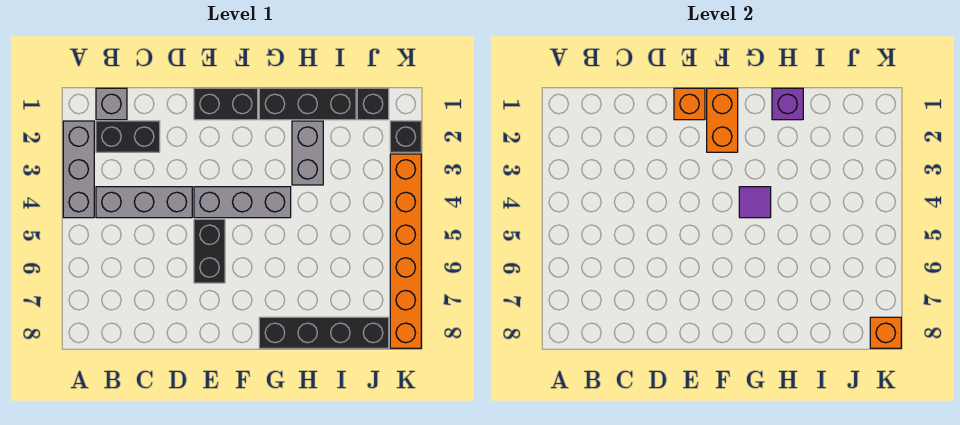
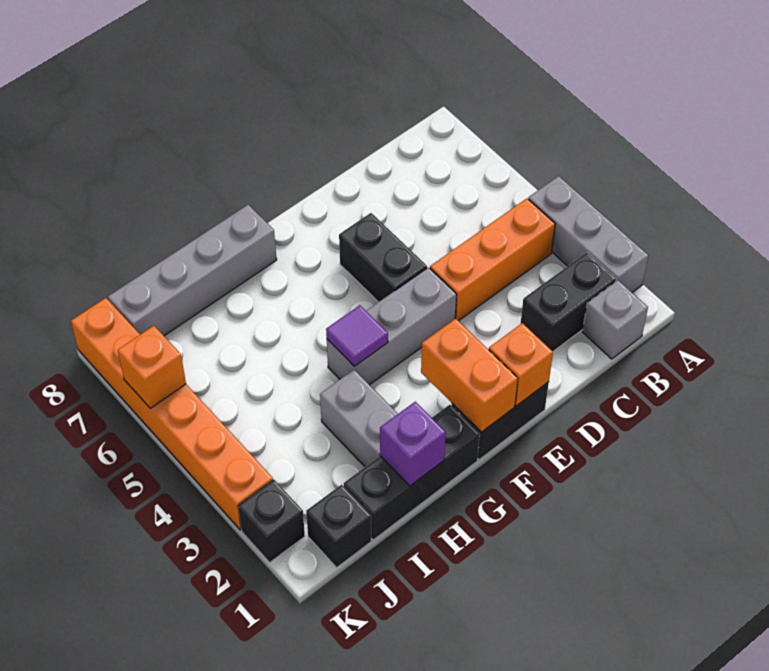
grey 1x3 brick [96,187,192,218] -> orange 1x3 brick [430,198,555,321]
black 1x4 brick [259,317,389,348] -> grey 1x4 brick [108,205,277,336]
orange 1x1 brick [870,317,901,348] -> orange 1x1 brick moved to [118,326,186,408]

